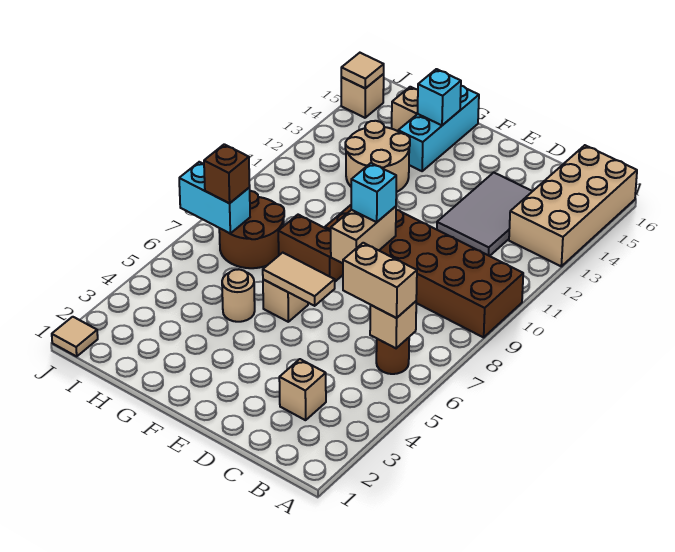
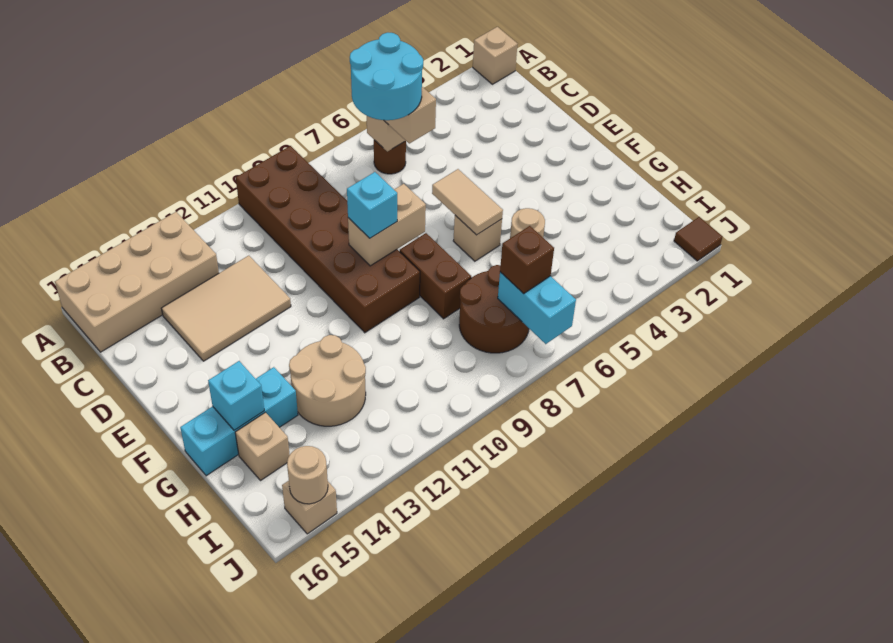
none -> cyan 2x2 round brick [350,33,423,120]
tan 1x1 brick [279,359,326,420] -> tan 1x1 brick moved to [473,27,517,84]
grey 2x3 tile [437,173,532,256] -> tan 2x3 tile [162,256,291,361]
tan 1x1 tile [52,317,98,356] -> brown 1x1 tile [674,217,722,261]
tan 1x1 tile [341,53,384,88] -> tan 1x1 round brick [287,446,328,504]

